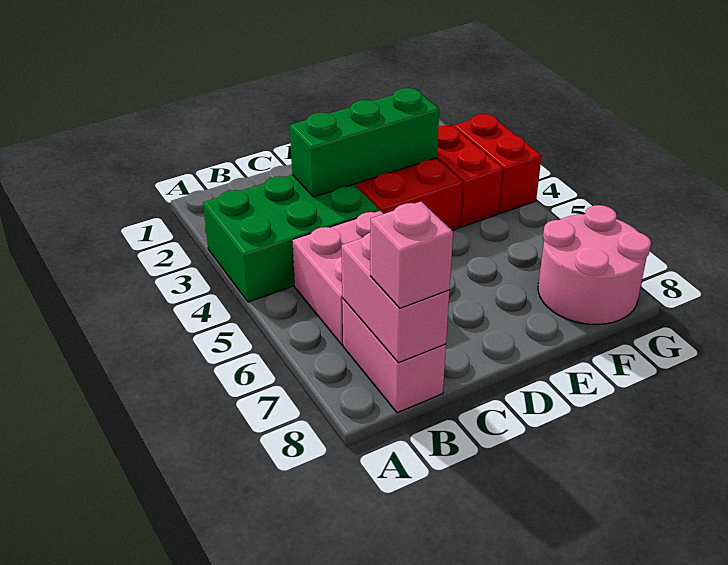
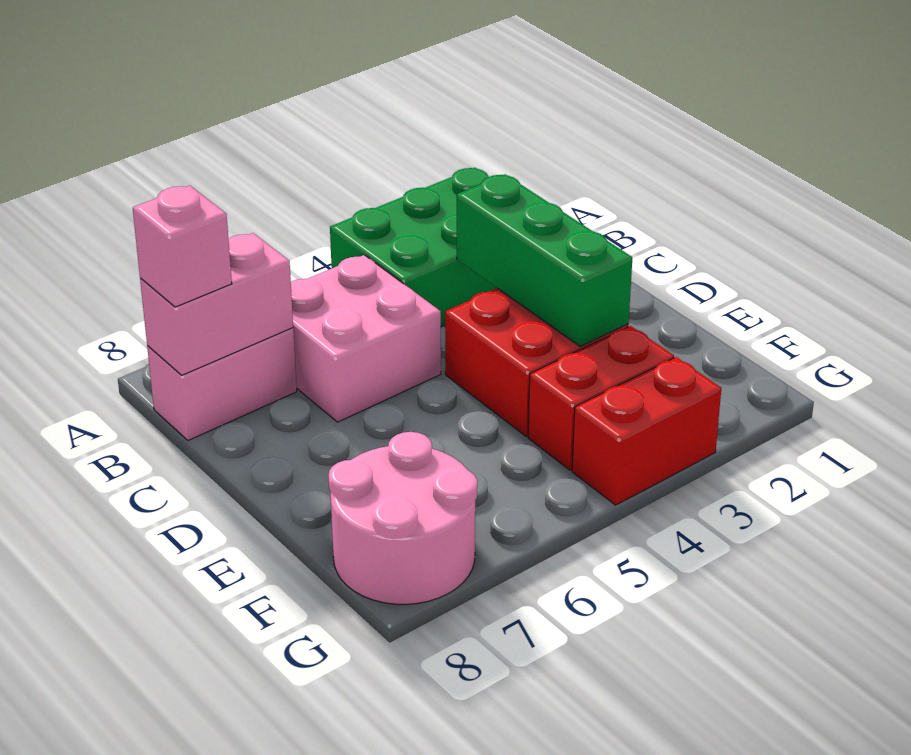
green 2x3 brick [203,175,379,302] -> green 2x3 brick turned to [330,168,497,327]

